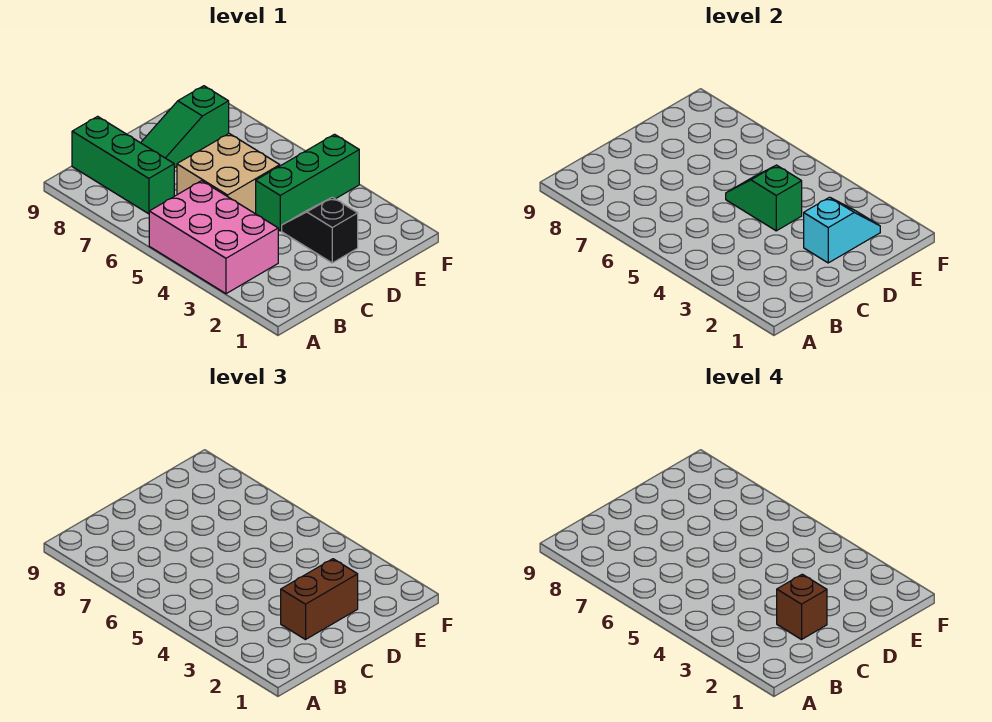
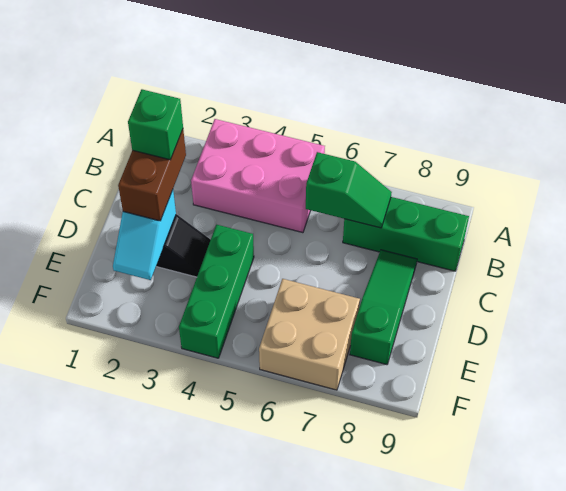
brown 1x1 brick [777,574,827,640] -> green 1x1 brick [128,89,183,160]
tan 2x2 brick [177,134,280,214] -> tan 2x2 brick moved to [259,279,360,390]
green 1x2 slope [726,165,802,231] -> green 1x2 slope moved to [306,152,392,228]

